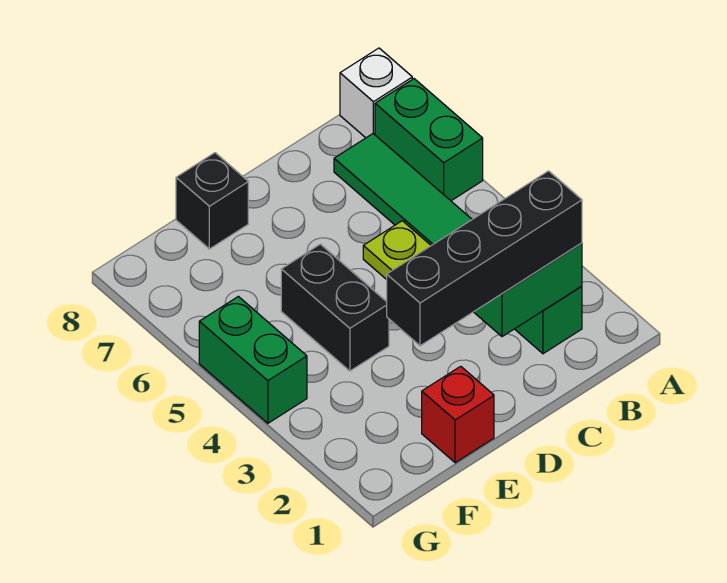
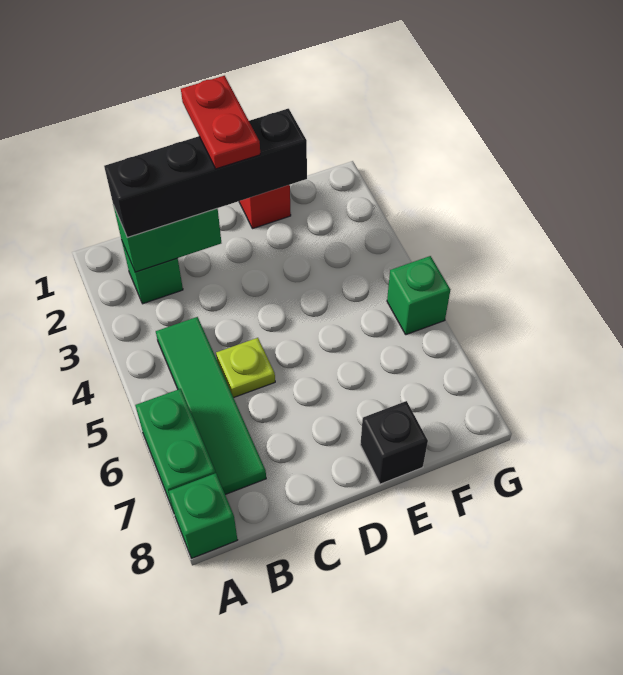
white 1x1 brick [340,48,412,138] -> green 1x1 brick [169,473,237,558]
none -> red 1x2 plate [181,76,260,169]
black 1x2 brick [281,244,389,371] -> none
green 1x2 brick [199,296,307,423] -> green 1x1 brick [387,256,450,335]

